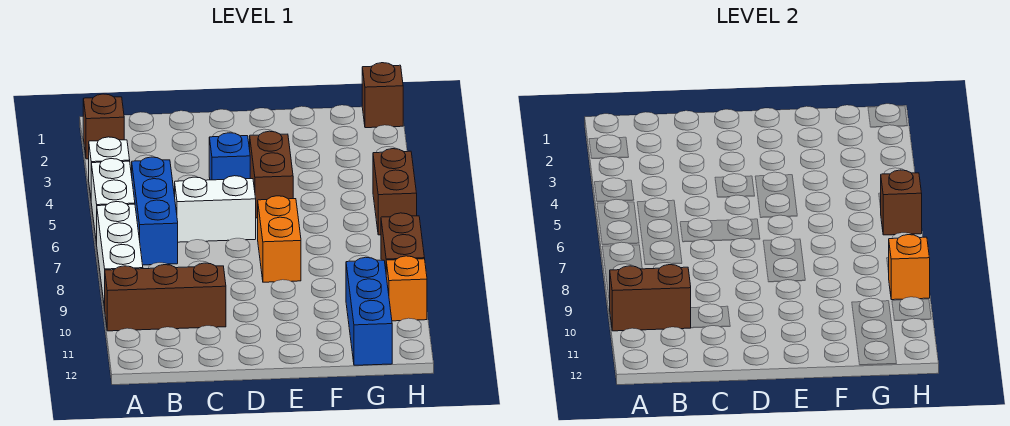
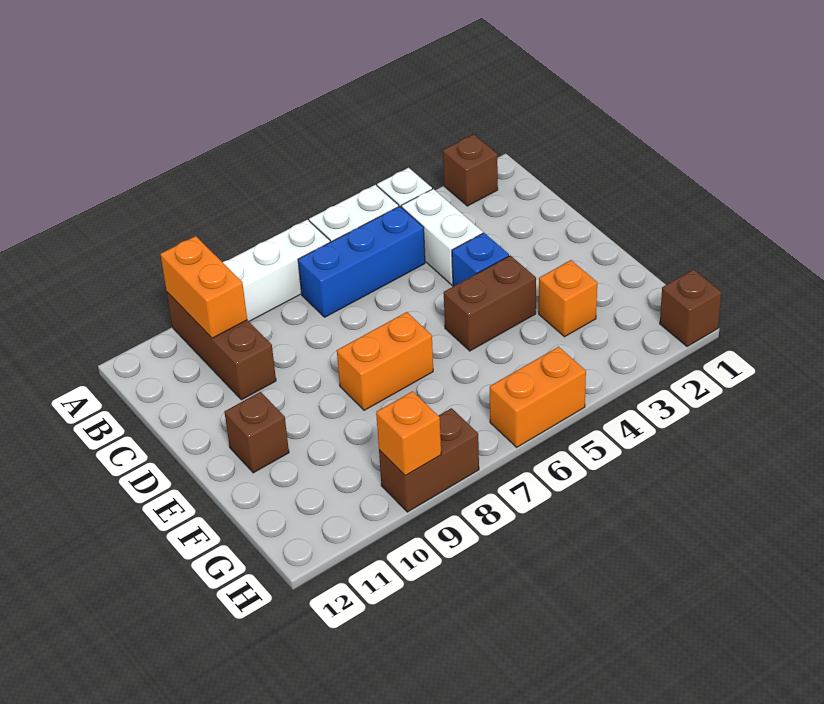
brown 1x2 brick [610,265,691,331] -> orange 1x2 brick [160,236,247,338]
white 1x2 brick [175,176,256,242] -> white 1x2 brick moved to [401,189,483,285]
blue 1x3 brick [346,257,392,365] -> none
brown 1x2 brick [373,149,417,235] -> orange 1x2 brick [490,347,586,447]
brown 1x1 brick [880,170,922,235] -> brown 1x1 brick moved to [224,392,289,473]
orange 1x1 brick [386,256,427,321] -> orange 1x1 brick moved to [539,260,597,337]

